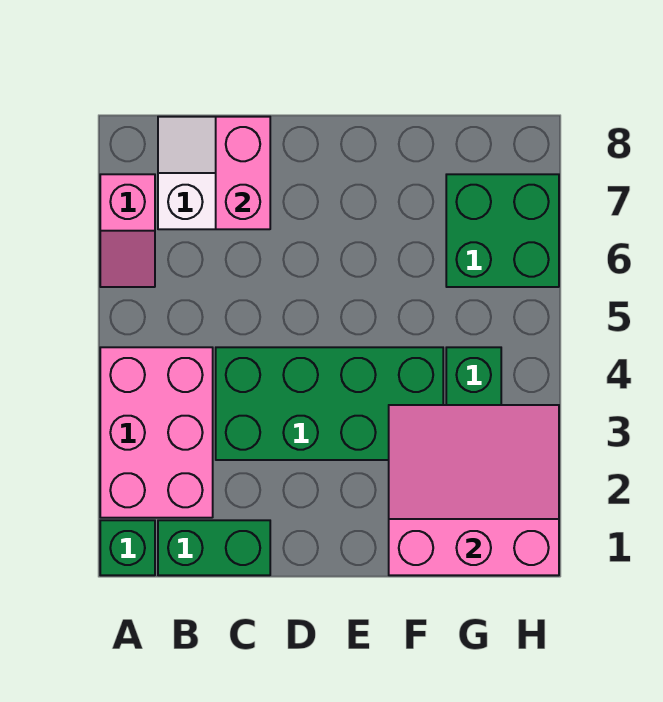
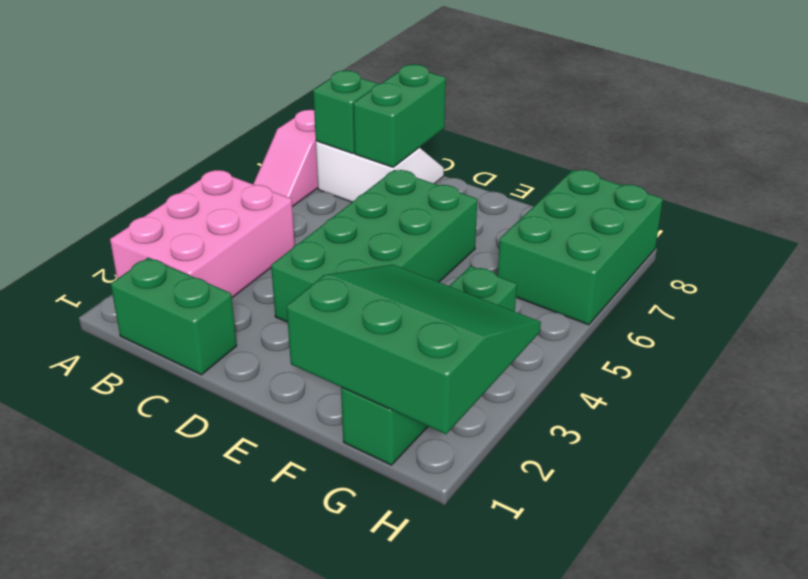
green 1x1 brick [100,520,155,575] -> green 1x1 brick moved to [313,71,378,154]
green 2x4 brick [216,347,443,460] -> green 2x4 brick turned to [271,170,477,322]
pink 1x2 brick [216,117,270,229] -> green 1x2 brick [353,64,446,167]
pink 3x3 slope [389,405,559,575] -> green 3x3 slope [286,265,541,434]
green 2x2 brick [446,174,559,287] -> green 2x3 brick [498,170,663,325]

